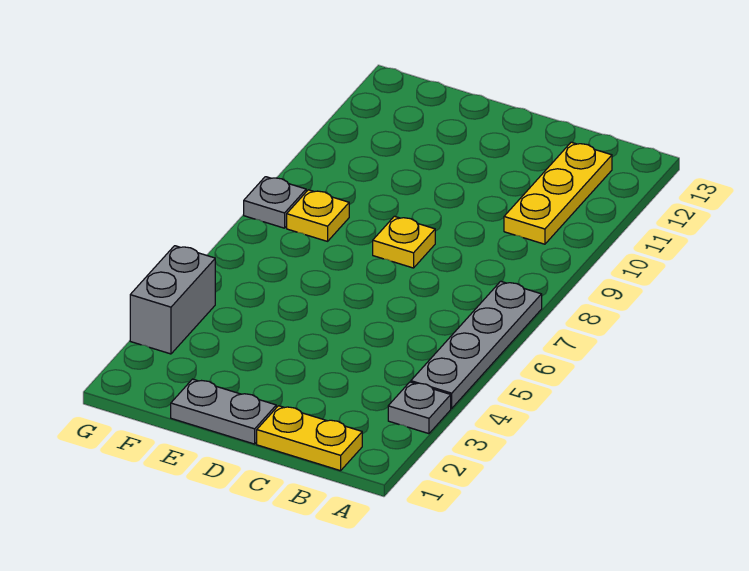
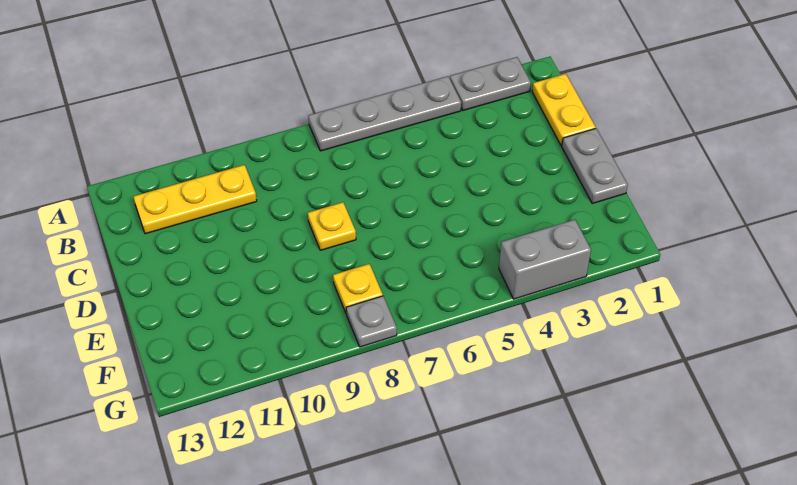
grey 1x1 plate [388,382,451,434] -> grey 1x2 plate [450,57,531,110]

